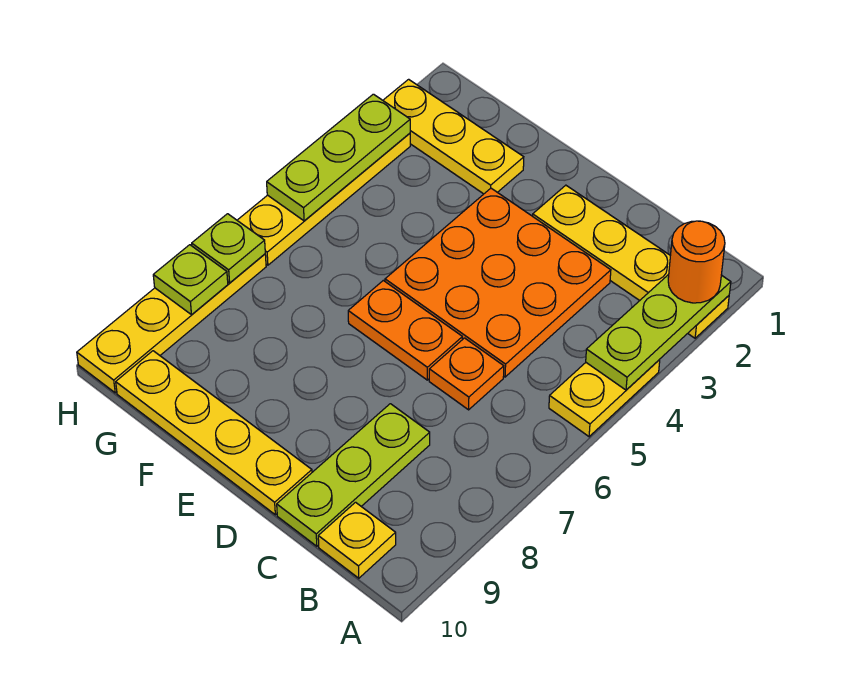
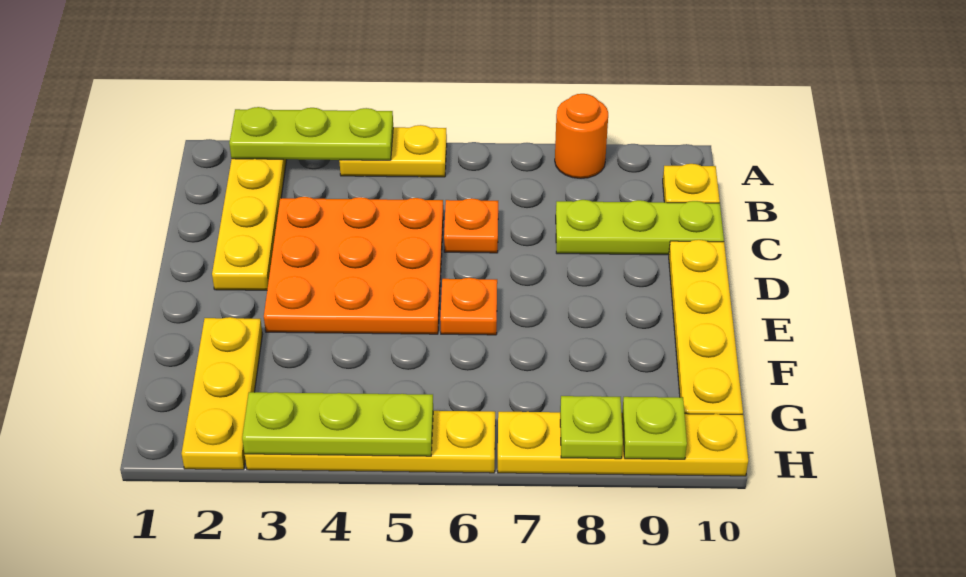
orange 1x1 round brick [668,221,725,303] -> orange 1x1 round brick moved to [555,94,608,179]
orange 1x2 plate [348,280,462,380] -> orange 1x1 plate [440,278,497,335]
lime 1x1 plate [192,214,265,283] -> lime 1x1 plate moved to [622,397,687,459]

